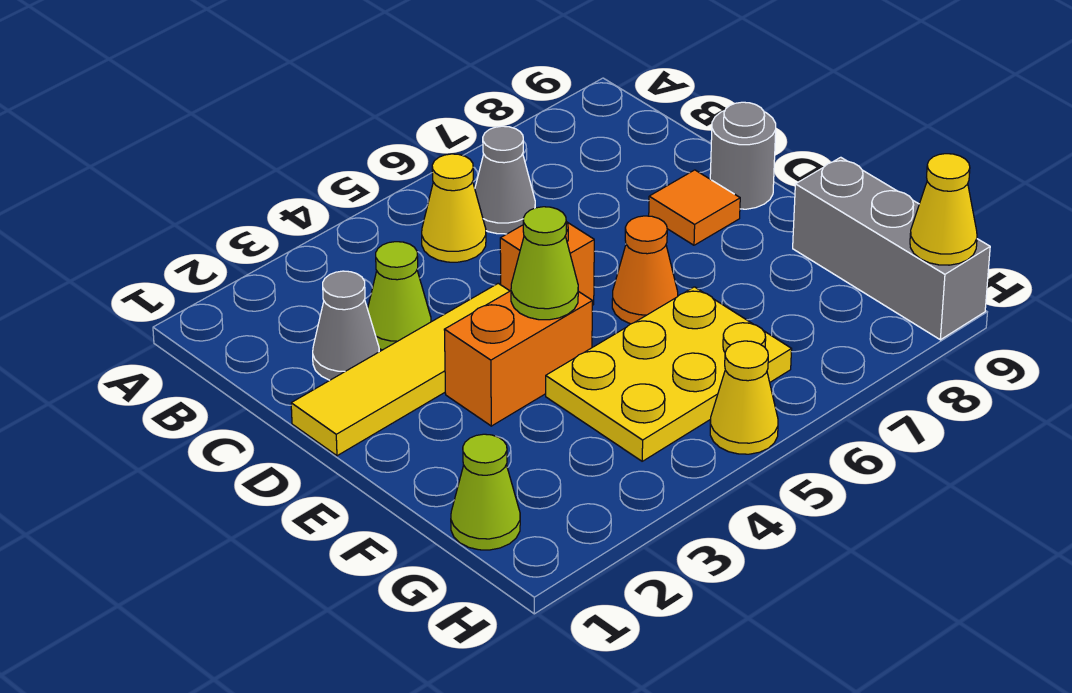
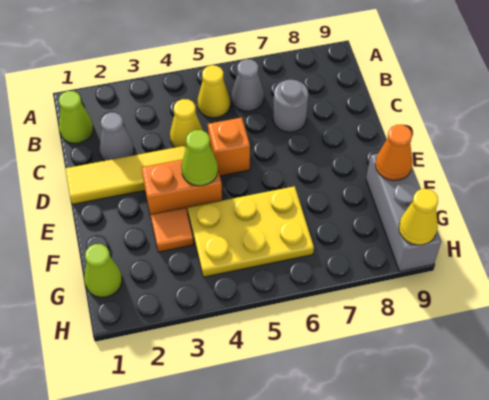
lime 1x1 cone [367,242,431,350] -> lime 1x1 cone moved to [59,91,93,143]
orange 1x1 tile [649,170,740,245] -> orange 1x1 tile moved to [151,208,194,252]
grey 1x1 round brick [710,102,776,209] -> grey 1x1 round brick moved to [273,80,308,132]
orange 1x1 cone [612,216,678,324] -> orange 1x1 cone moved to [375,125,413,181]
yellow 1x1 cone [710,341,778,454] -> yellow 1x1 cone moved to [170,99,203,148]

